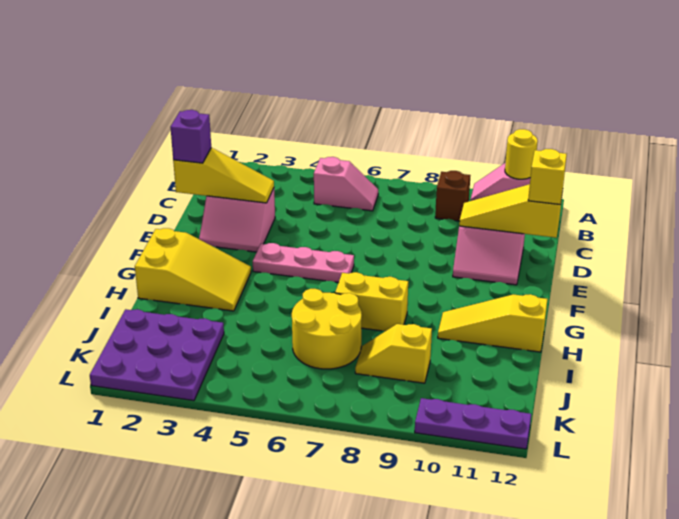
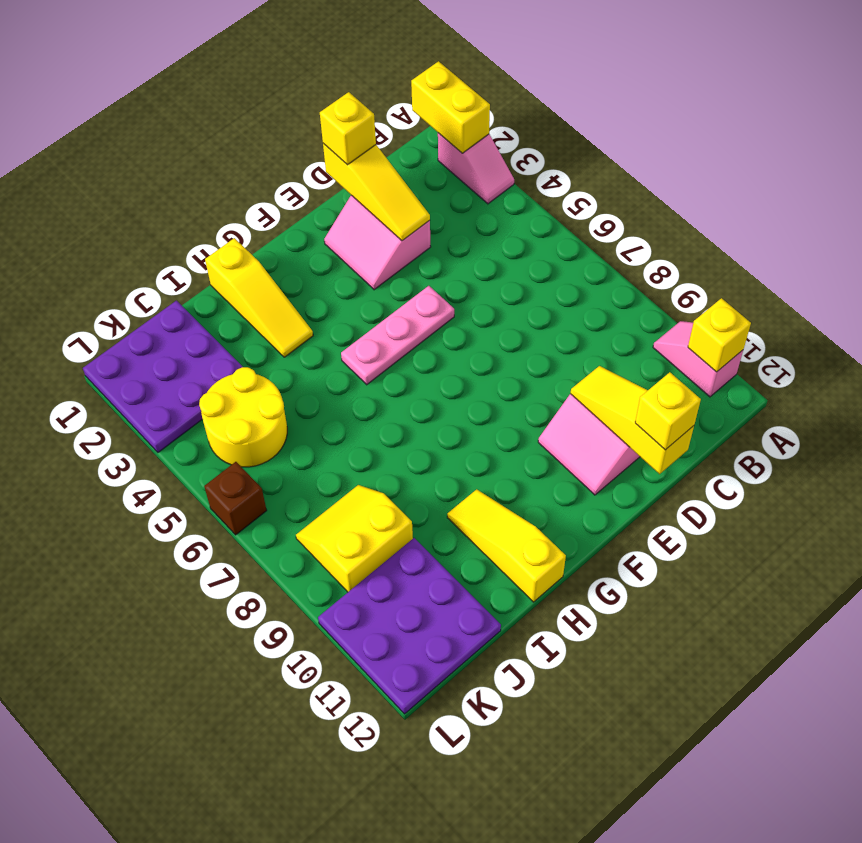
yellow 1x1 round brick [505,129,538,179] -> yellow 1x1 brick [688,298,751,372]
pink 1x2 slope [314,157,378,211] -> pink 1x2 slope moved to [438,133,514,204]
brown 1x1 brick [435,171,470,221] -> brown 1x1 brick moved to [204,462,267,535]
purple 1x1 brick [171,110,211,163] -> yellow 1x1 brick [320,92,376,165]
pink 1x3 plate [253,243,354,283] -> pink 1x3 plate turned to [341,286,454,385]
yellow 2x3 slope [135,228,251,311] -> yellow 1x3 slope [205,238,313,357]
yellow 1x2 brick [335,272,408,331] -> yellow 1x2 brick moved to [411,61,490,153]
yellow 2x2 round brick [292,289,362,369] -> yellow 2x2 round brick moved to [199,367,287,467]
yellow 1x2 slope [355,324,432,383] -> yellow 2x2 slope [296,485,413,592]
purple 1x3 plate [415,398,531,449] -> purple 3x3 plate [318,538,501,714]

